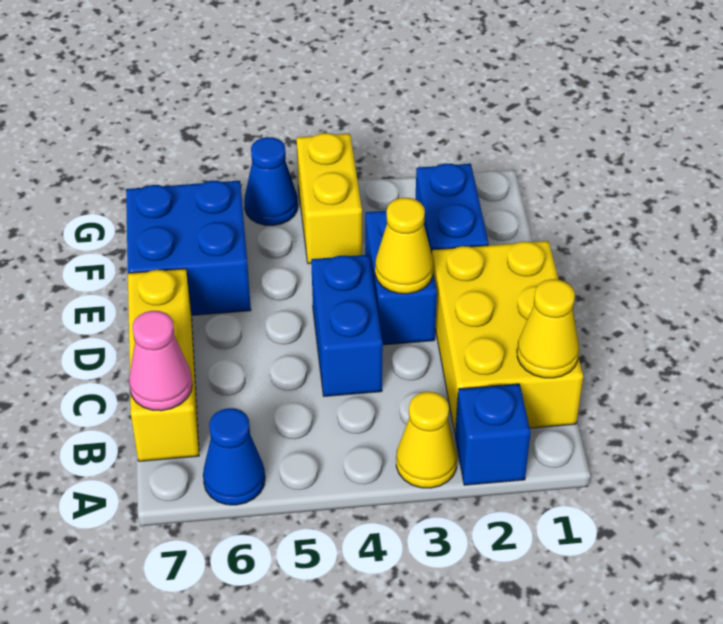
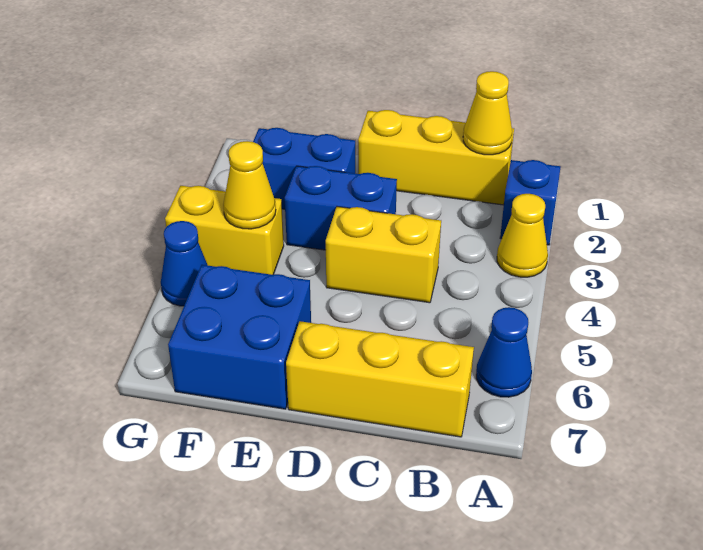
yellow 2x3 brick [432,241,583,434] -> yellow 1x3 brick [358,110,514,205]
pink 1x1 cone [129,311,192,411] -> none
blue 1x2 brick [311,255,383,396] -> yellow 1x2 brick [326,207,441,303]
yellow 1x1 cone [375,198,433,294] -> yellow 1x1 cone moved to [223,141,276,229]

